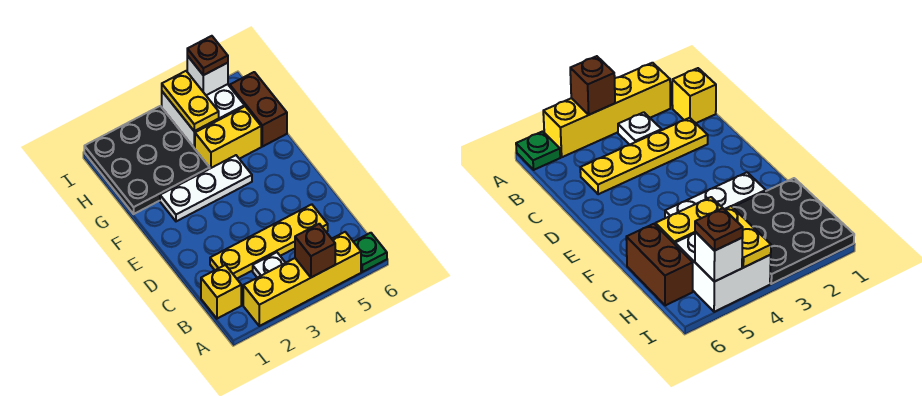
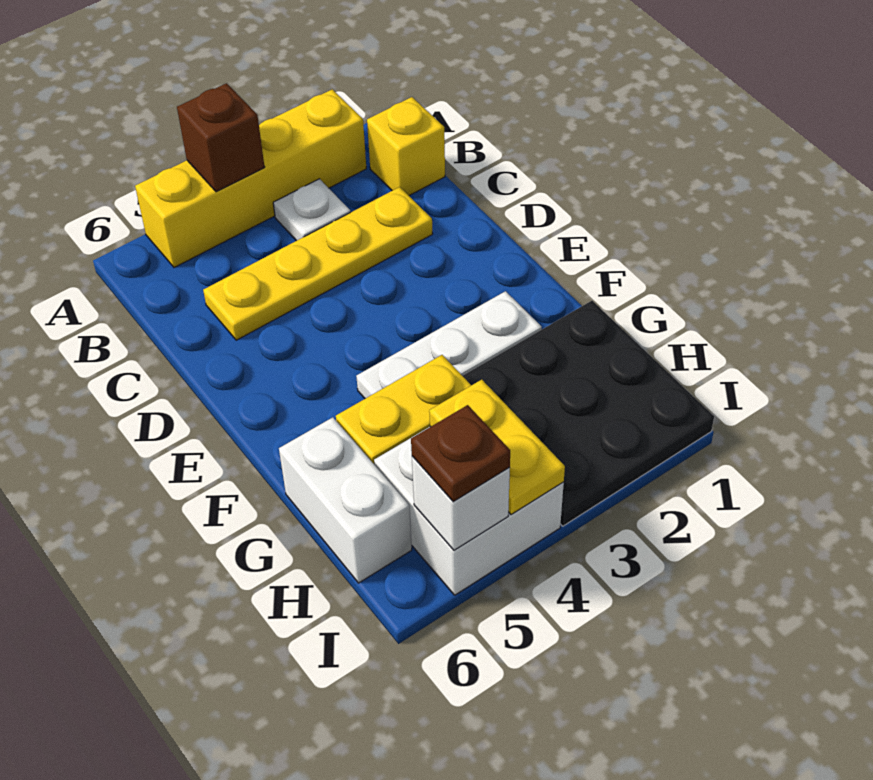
green 1x1 plate [354,233,387,272] -> none
brown 1x2 brick [230,72,287,147] -> white 1x2 brick [279,417,412,583]

